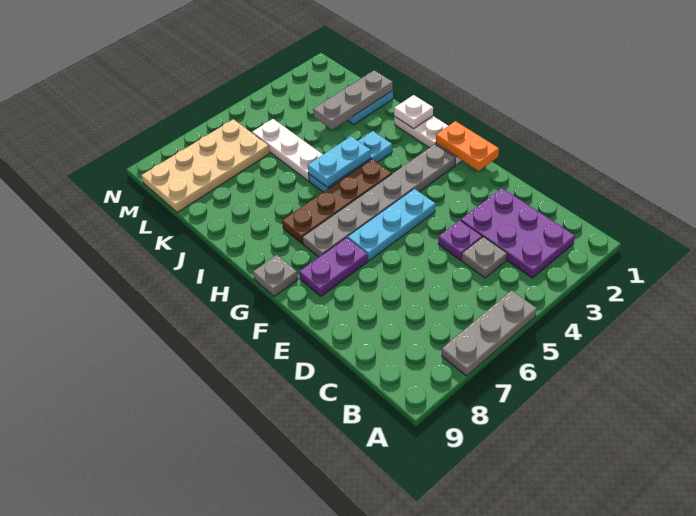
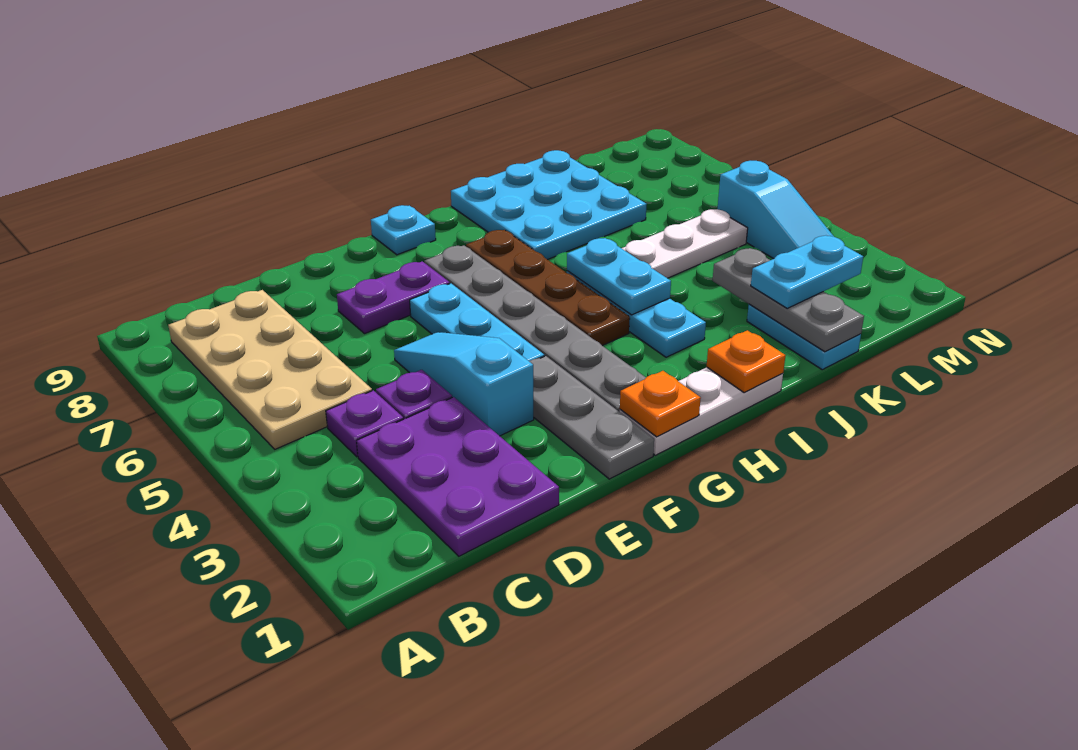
grey 1x3 plate [442,290,537,376] -> grey 1x3 plate moved to [529,356,654,479]
purple 2x3 plate [461,188,575,278] -> purple 2x3 plate turned to [357,397,559,556]
grey 1x1 plate [462,237,507,278] -> purple 1x1 plate [326,390,403,457]
none -> cyan 1x3 slope [394,332,534,436]
orange 1x2 plate [436,121,499,171] -> orange 1x1 plate [620,371,701,437]
purple 1x2 plate [299,238,368,296] -> purple 1x2 plate turned to [337,261,450,333]
grey 1x1 plate [253,255,298,297] -> cyan 1x1 plate [371,205,436,255]
white 1x1 plate [394,95,433,129] -> orange 1x1 plate [707,330,786,393]
none -> cyan 3x3 plate [451,150,647,260]
none -> cyan 1x2 plate [751,236,863,308]
tan 2x4 plate [141,119,270,212] -> tan 2x4 plate moved to [168,290,372,449]
none -> cyan 1x3 slope [718,161,834,259]

